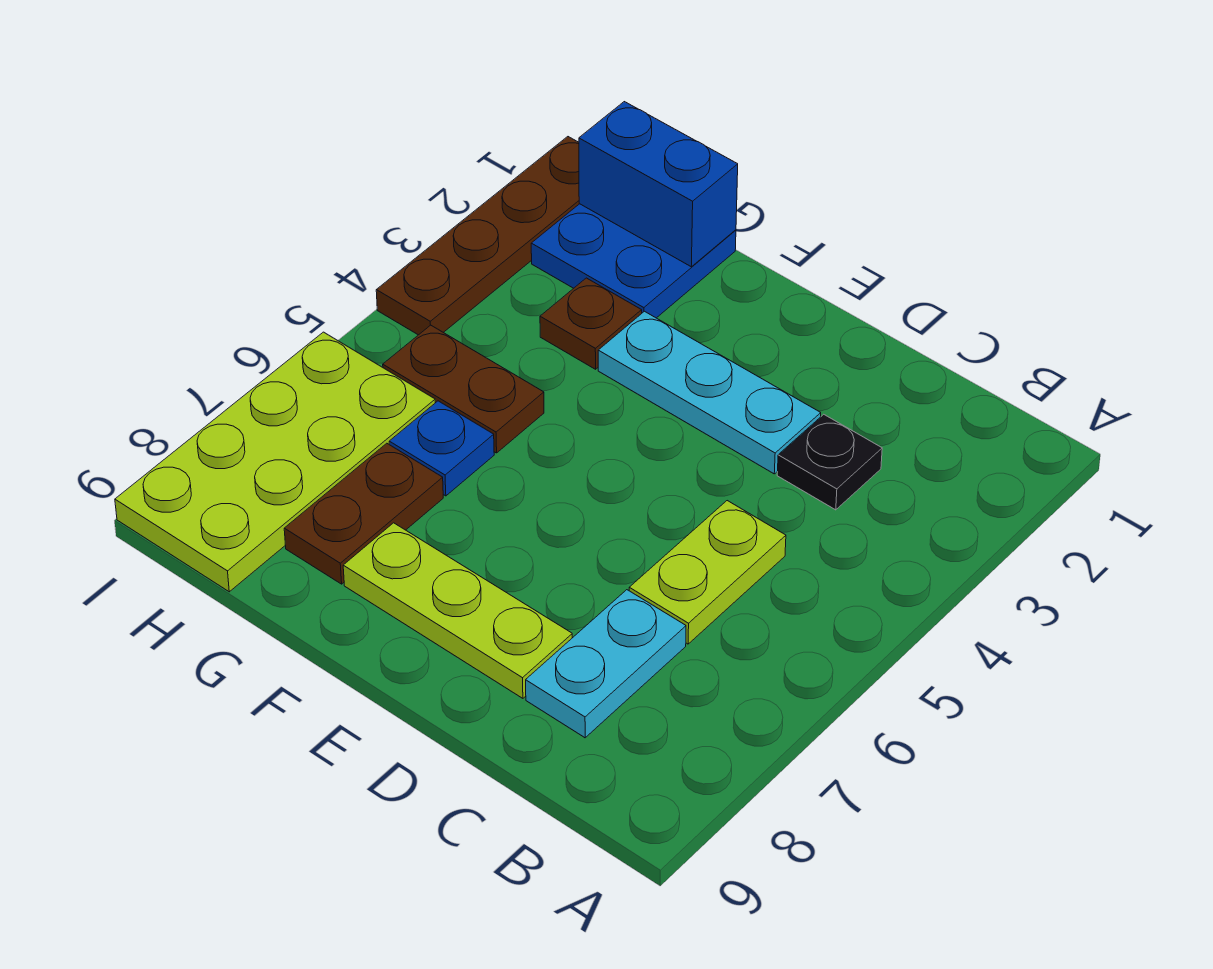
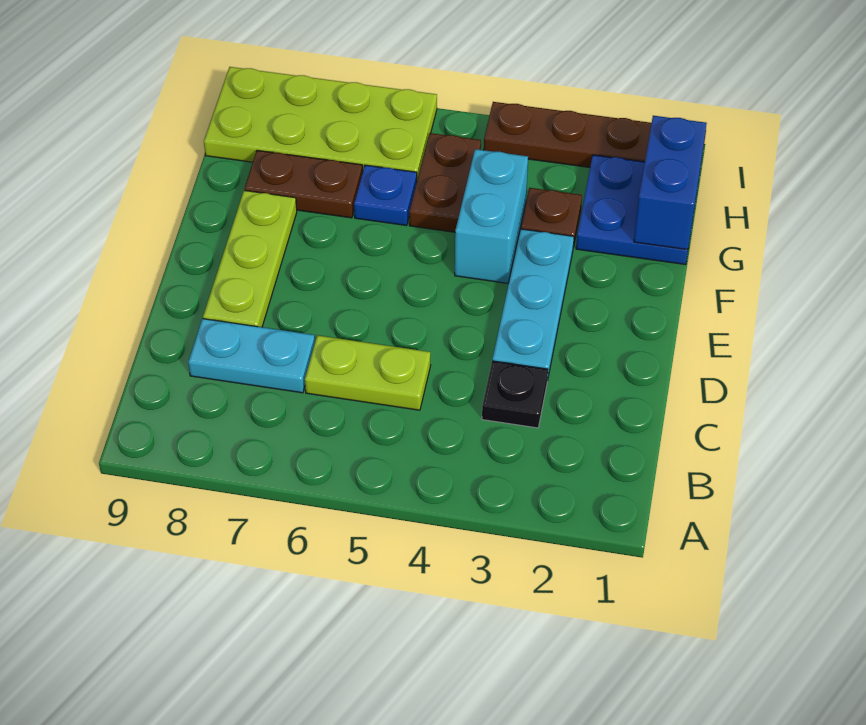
none -> cyan 1x2 brick [455,149,528,283]

